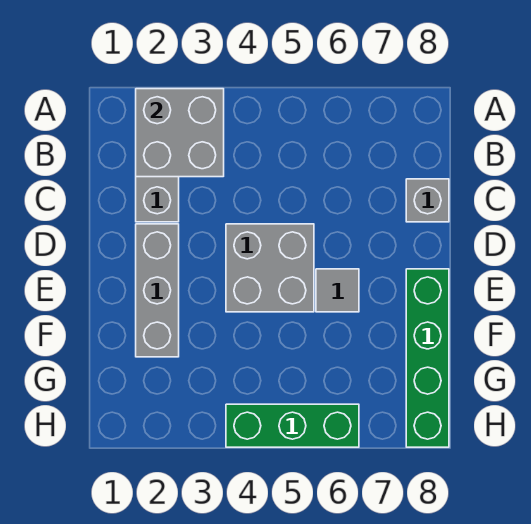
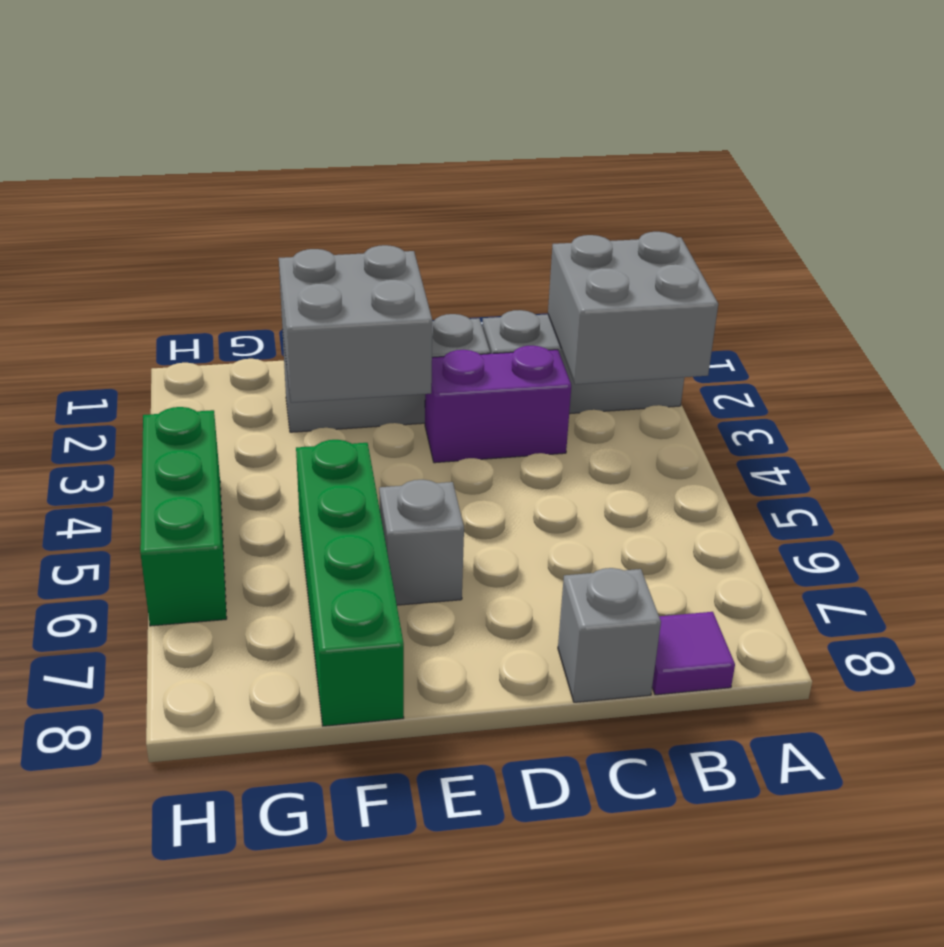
none -> purple 1x1 tile [652,612,735,695]
none -> purple 1x2 brick [425,346,571,463]
grey 2x2 brick [226,224,314,312] -> grey 2x2 brick moved to [279,245,432,403]
grey 1x1 tile [316,269,359,312] -> grey 1x1 brick [379,480,464,605]
green 1x4 brick [406,269,449,447] -> green 1x4 brick turned to [296,440,404,726]

